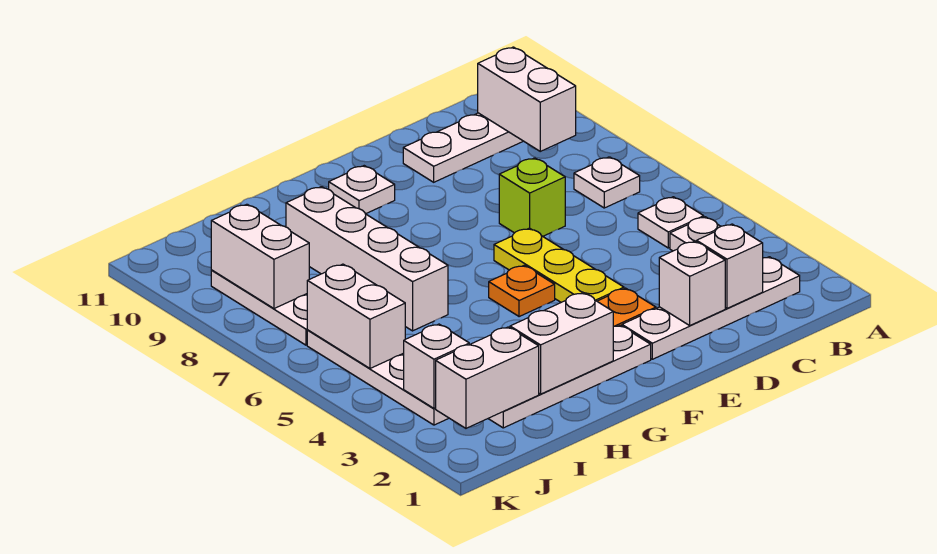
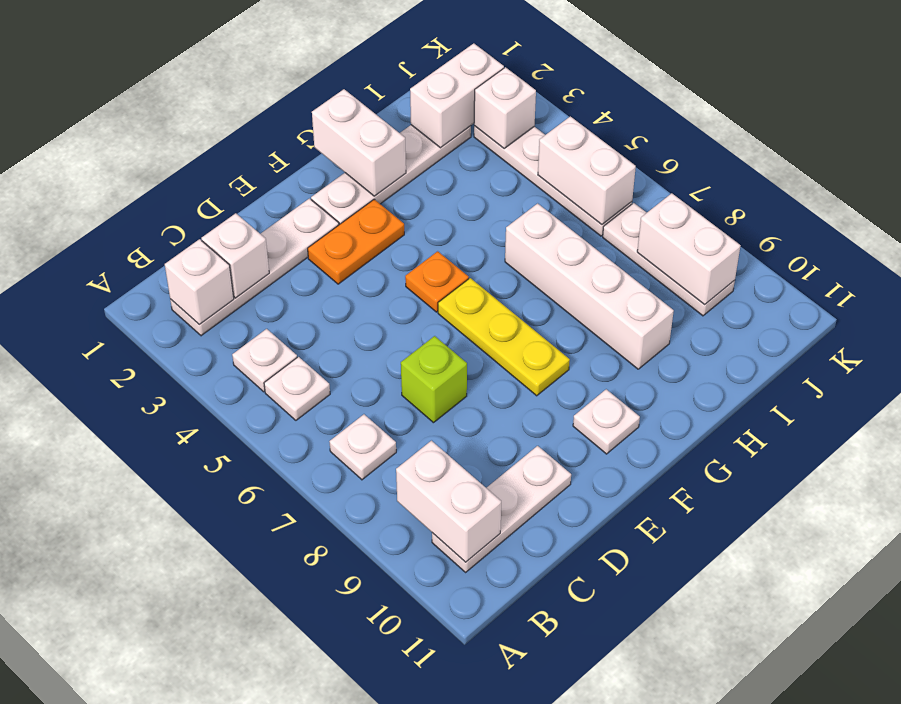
white 1x1 brick [659,241,725,325] -> white 1x1 brick moved to [165,239,234,325]
yellow 1x3 plate [494,228,624,302] -> yellow 1x3 plate moved to [438,278,570,396]
white 1x2 brick [510,293,613,394] -> white 1x2 brick turned to [312,89,406,196]

